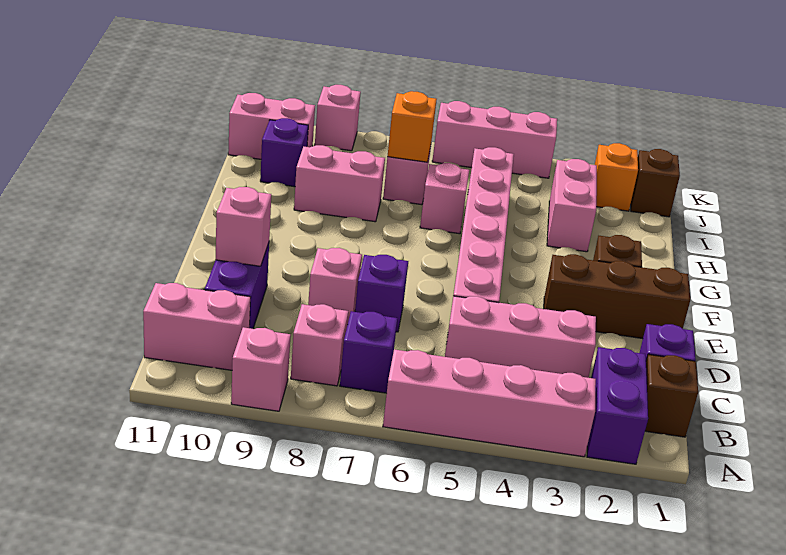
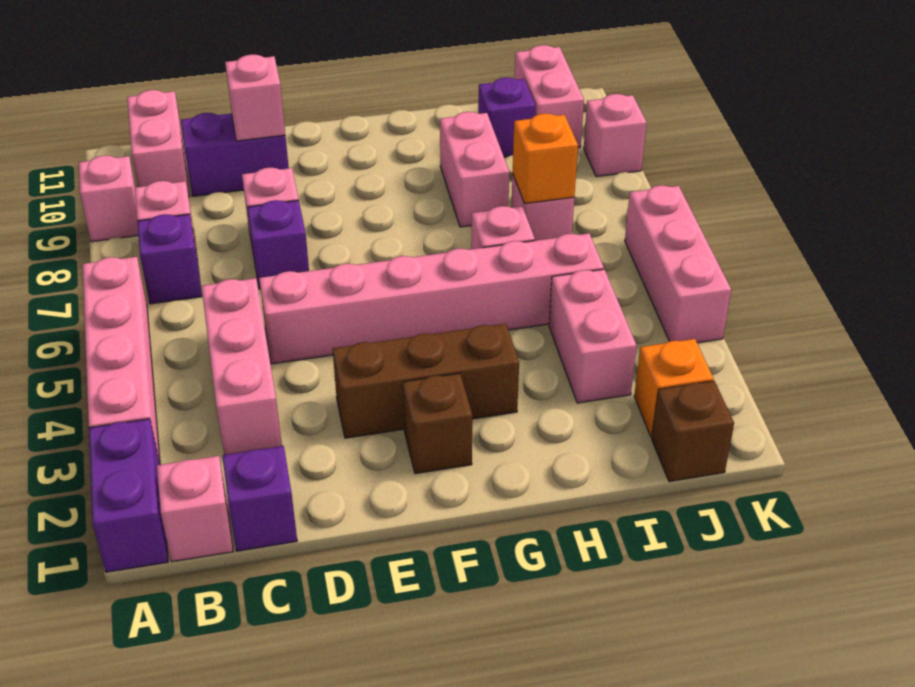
purple 1x2 brick [587,347,648,464] -> purple 1x2 brick turned to [89,419,168,572]
brown 1x1 brick [645,354,698,437] -> pink 1x1 brick [157,456,233,562]
brown 1x3 brick [544,254,690,339] -> brown 1x3 brick turned to [333,324,519,438]
pink 1x2 brick [547,159,597,252] -> pink 1x2 brick turned to [549,269,637,403]

